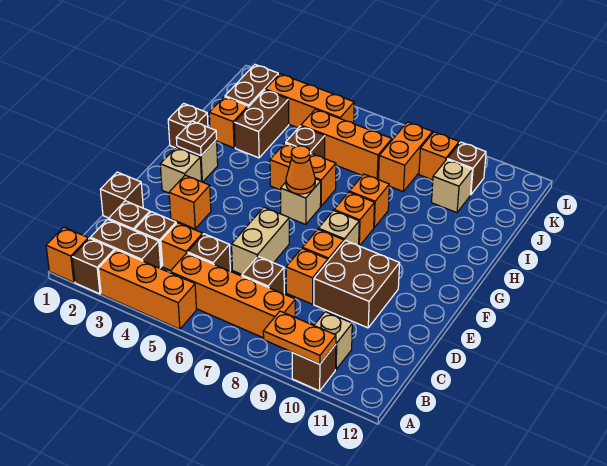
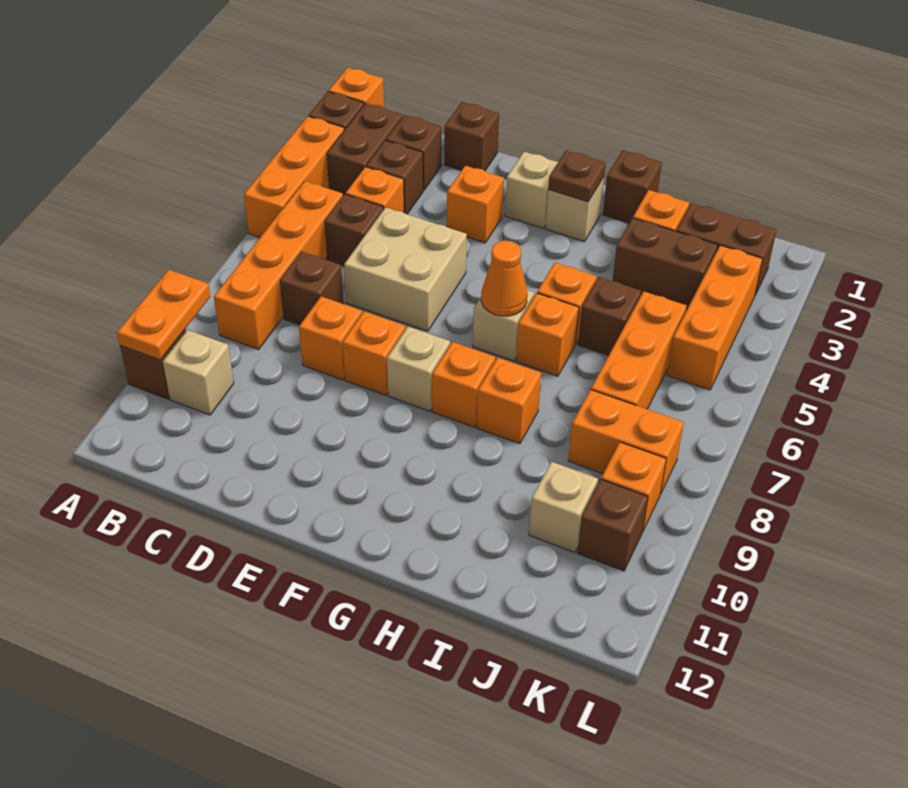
tan 1x2 brick [232,207,289,274] -> tan 2x2 brick [344,207,467,331]
brown 2x2 brick [314,240,400,328] -> none

